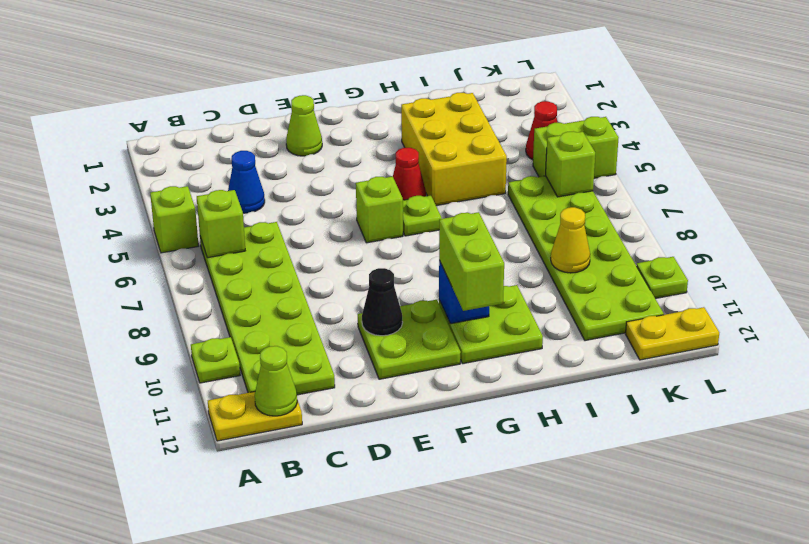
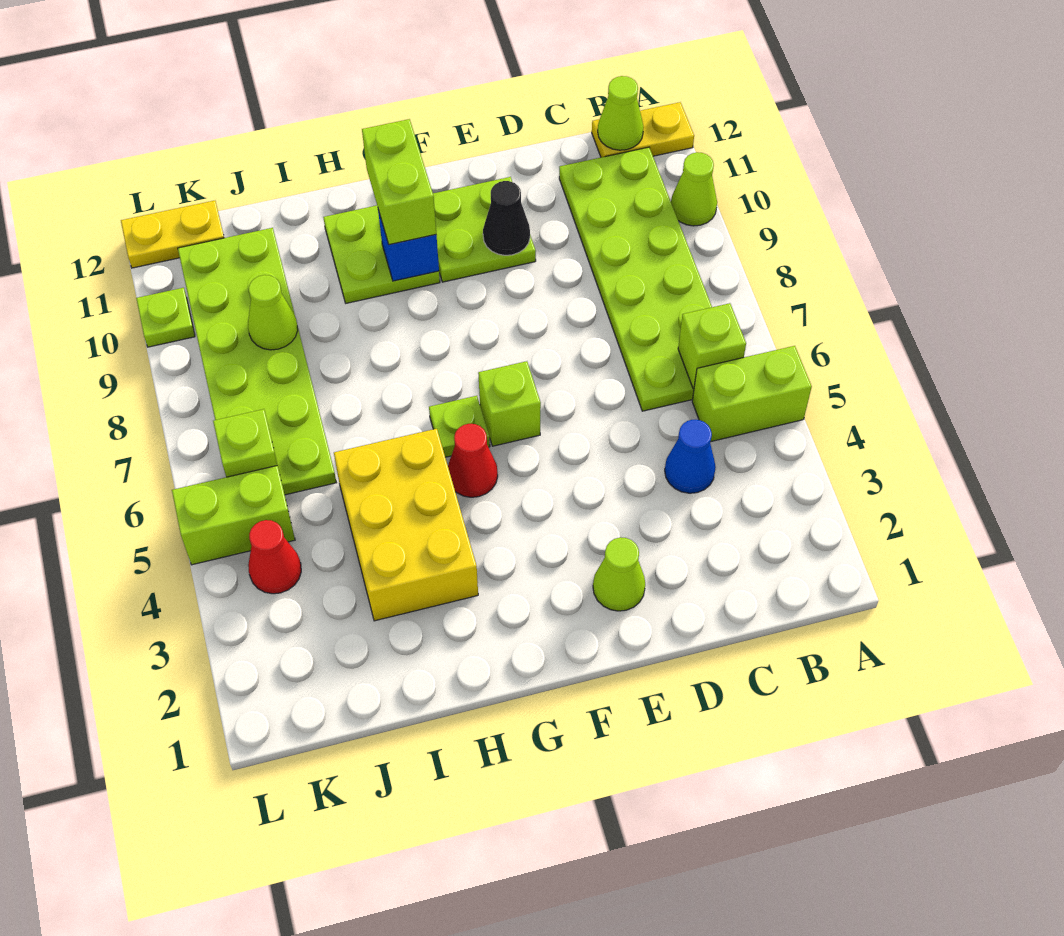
lime 1x1 brick [150,186,199,253] -> lime 1x2 brick [692,346,812,441]
lime 1x1 plate [191,337,240,383] -> lime 1x1 cone [671,152,717,226]
yellow 1x1 cone [551,207,590,273] -> lime 1x1 cone [248,275,298,350]

